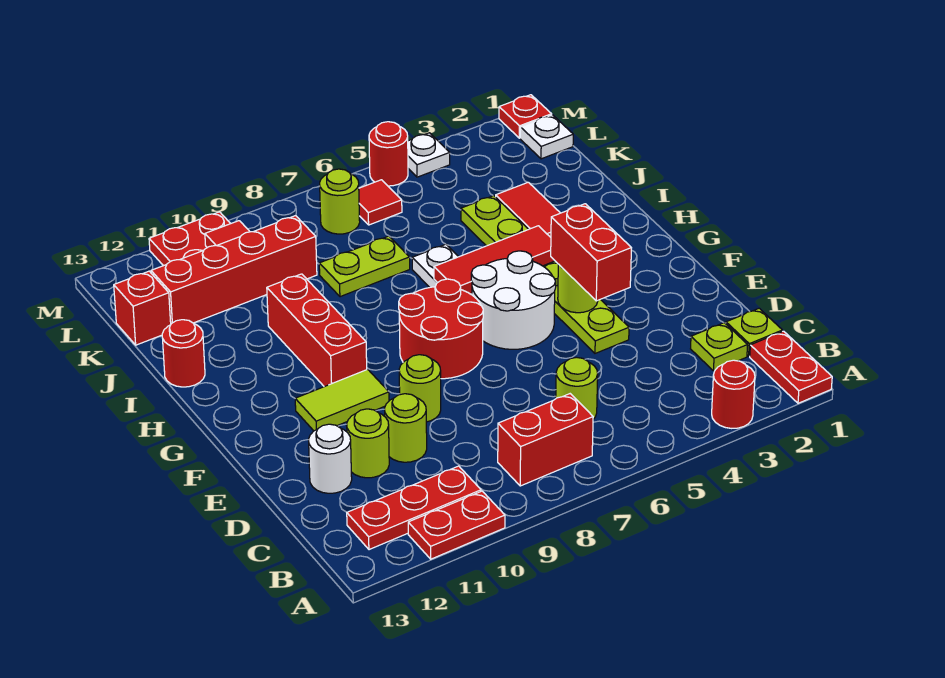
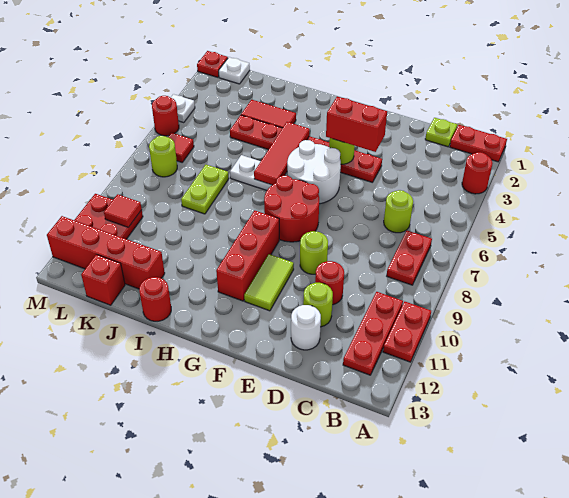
red 1x2 brick [498,394,593,486] -> red 1x2 plate [387,230,432,285]
lime 1x1 plate [691,323,748,371] -> none
lime 1x1 round brick [385,394,427,462] -> red 1x1 round brick [315,261,344,305]
lime 1x6 plate [461,196,629,353] -> red 1x6 plate [230,115,382,182]
red 1x3 brick [267,274,367,387] -> red 1x3 brick turned to [216,210,279,301]
red 1x4 brick [151,216,317,324] -> red 1x4 brick turned to [47,216,165,289]

